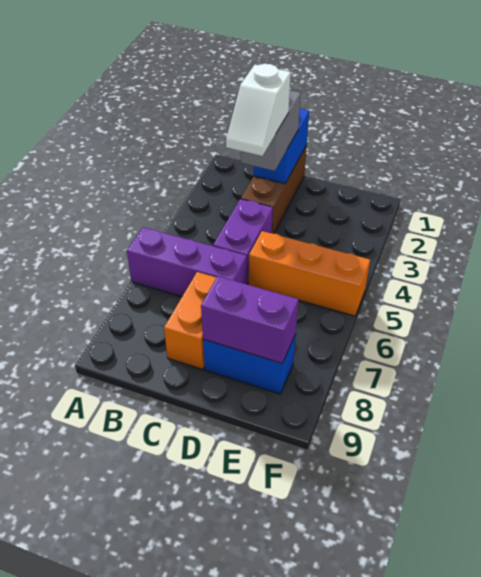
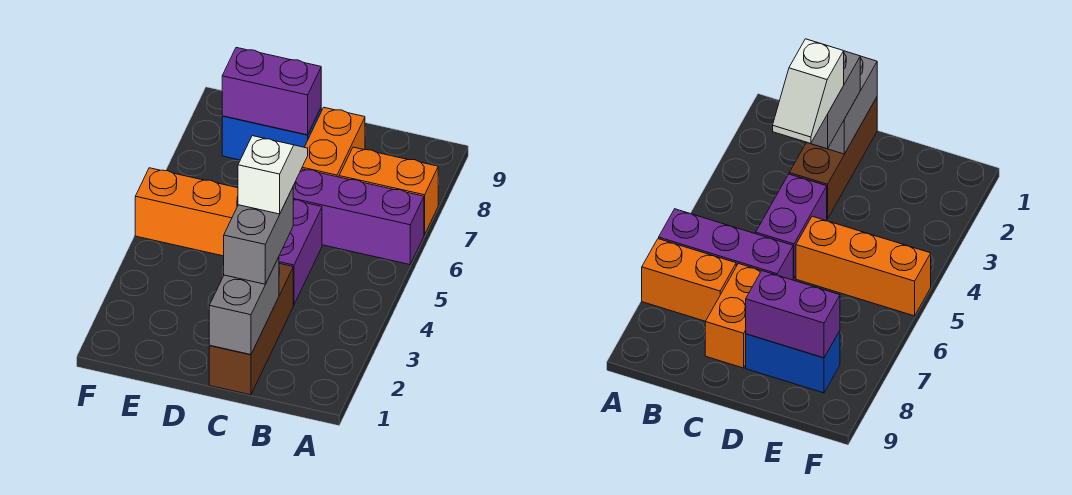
none -> orange 1x2 brick [339,147,438,235]
blue 1x2 brick [254,109,309,184] -> grey 1x2 brick [209,257,279,355]

